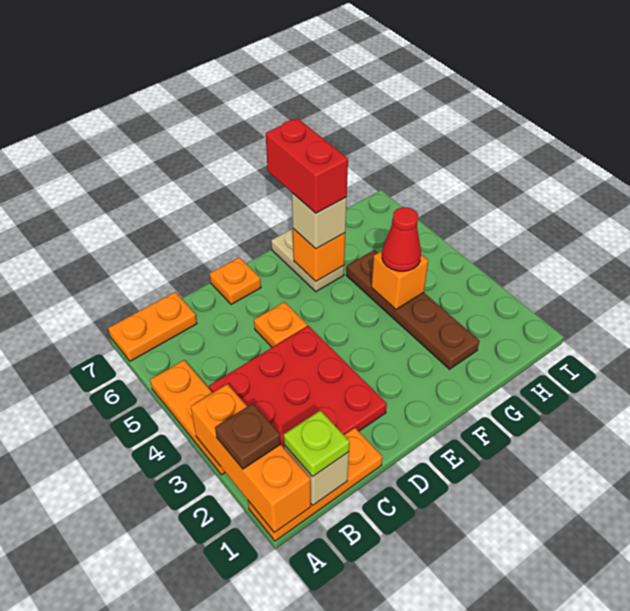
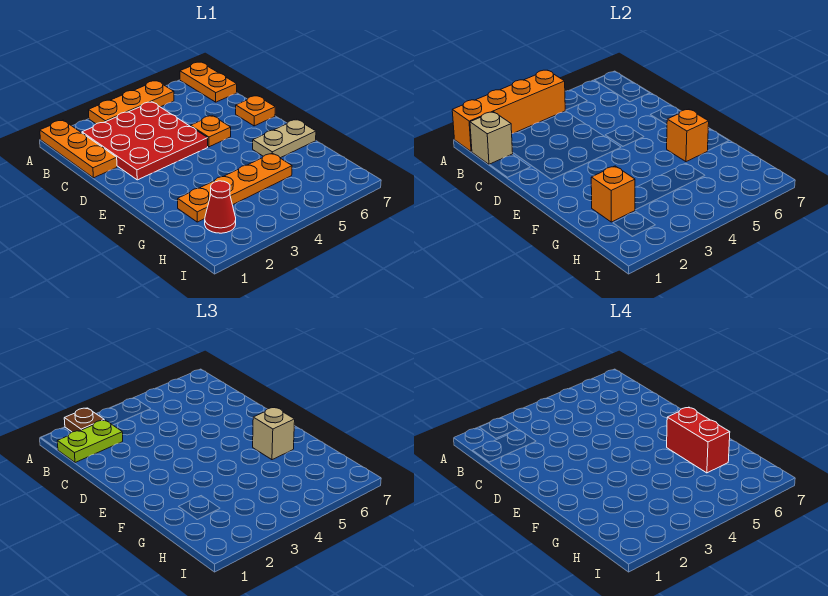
orange 1x3 brick [191,384,311,533] -> orange 1x4 brick [452,70,565,152]
lime 1x1 plate [284,410,350,477] -> lime 1x2 plate [57,420,123,463]
red 1x2 brick [266,118,348,213] -> red 1x2 brick turned to [667,407,730,473]
brown 1x4 plate [346,250,479,369] -> orange 1x4 plate [178,153,292,222]
orange 1x1 brick [371,251,428,309] -> orange 1x1 brick moved to [591,166,635,222]
red 1x1 cone [382,207,421,271] -> red 1x1 cone moved to [205,181,236,233]

